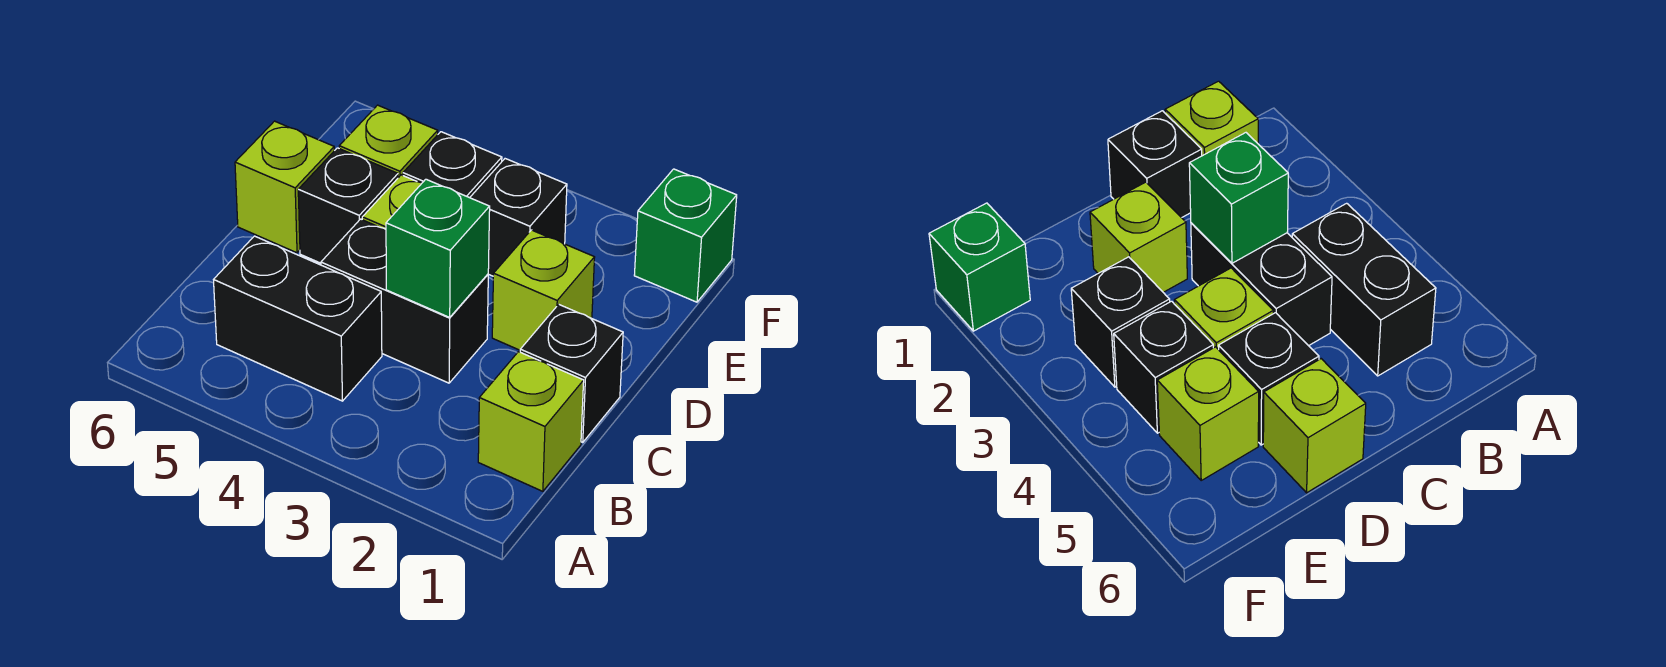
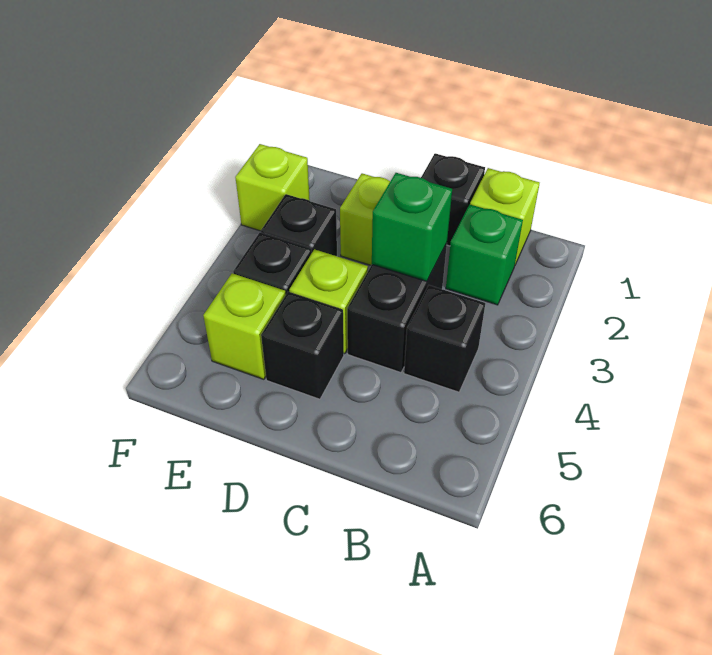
black 1x2 brick [214,236,382,401] -> black 1x1 brick [404,285,485,392]
lime 1x1 brick [235,121,334,253] -> lime 1x1 brick moved to [235,144,310,231]
green 1x1 brick [634,169,737,302] -> green 1x1 brick moved to [446,205,523,305]

